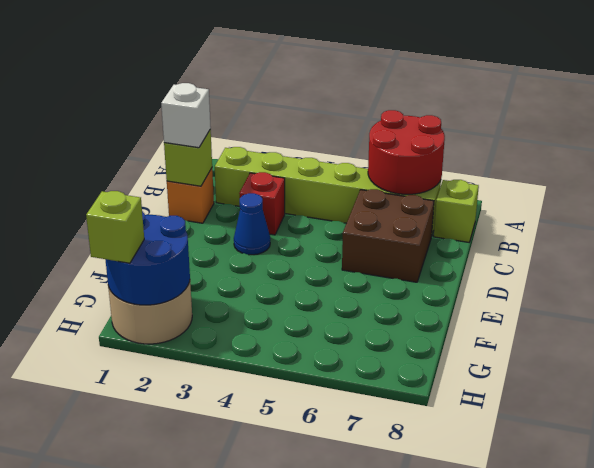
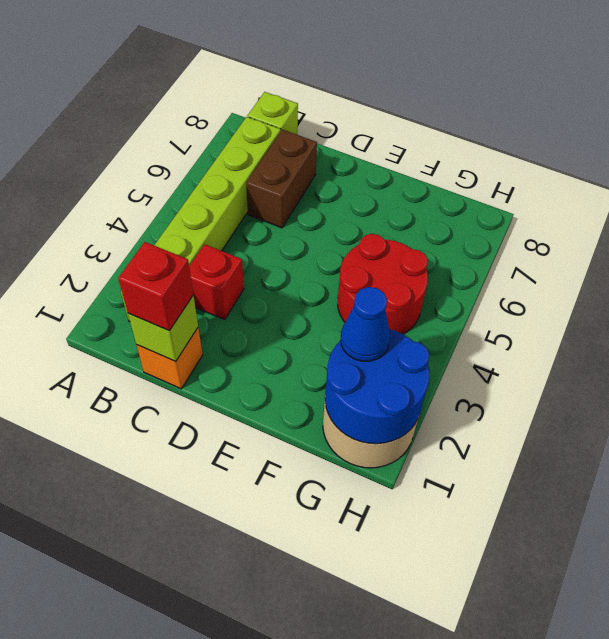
red 2x2 round brick [368,110,445,194] -> red 2x2 round brick moved to [338,234,428,334]
white 1x1 brick [161,83,211,148] -> red 1x1 brick [118,242,193,330]
brown 2x2 brick [342,189,434,282] -> brown 1x2 brick [246,130,317,228]
blue 1x1 cone [234,193,270,255] -> blue 1x1 cone moved to [341,287,390,361]
lime 1x1 brick [86,191,144,263] -> none

